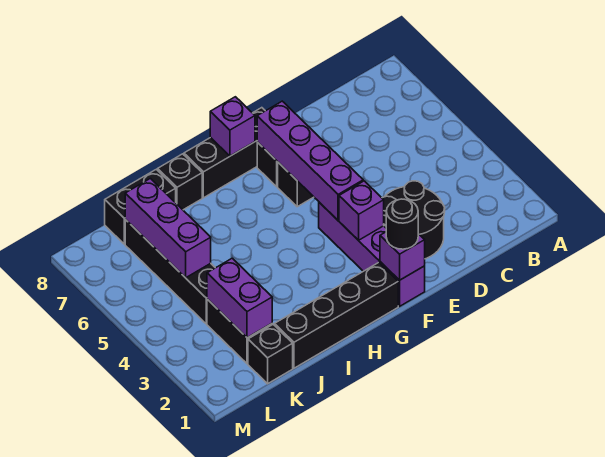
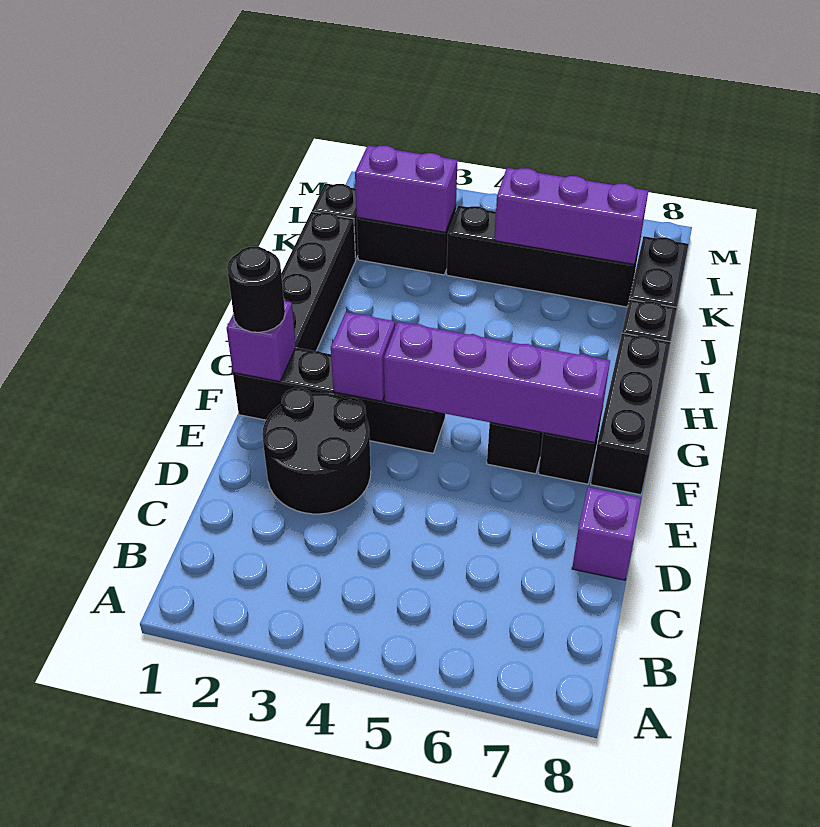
purple 1x4 brick [319,202,425,306] -> black 1x4 brick [233,348,445,453]
purple 1x1 brick [210,97,255,156] -> purple 1x1 brick moved to [572,487,641,580]

